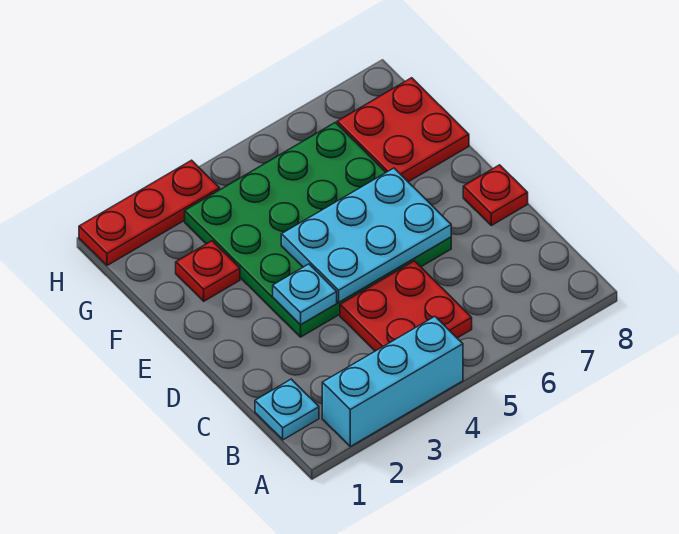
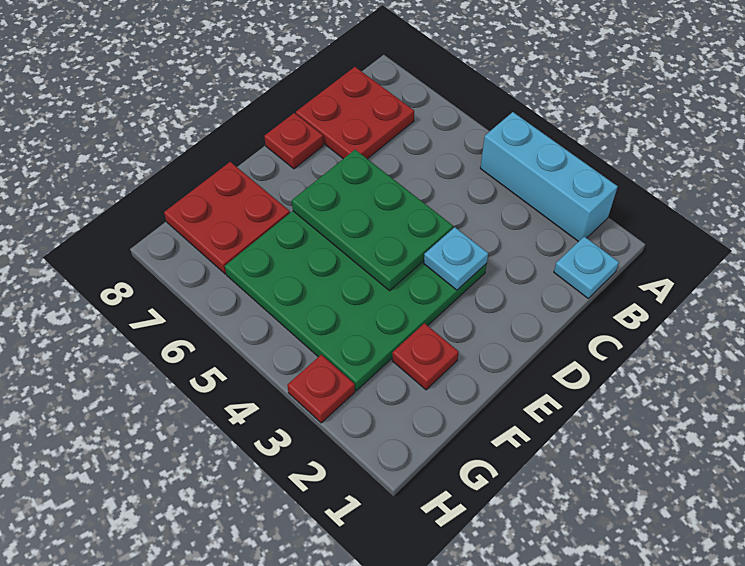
red 2x2 plate [340,261,472,351] -> red 2x2 plate moved to [296,67,414,159]
cyan 2x3 plate [281,168,451,302] -> green 2x3 plate [292,150,453,291]
red 1x3 plate [79,160,220,265] -> red 1x1 plate [287,355,355,423]

